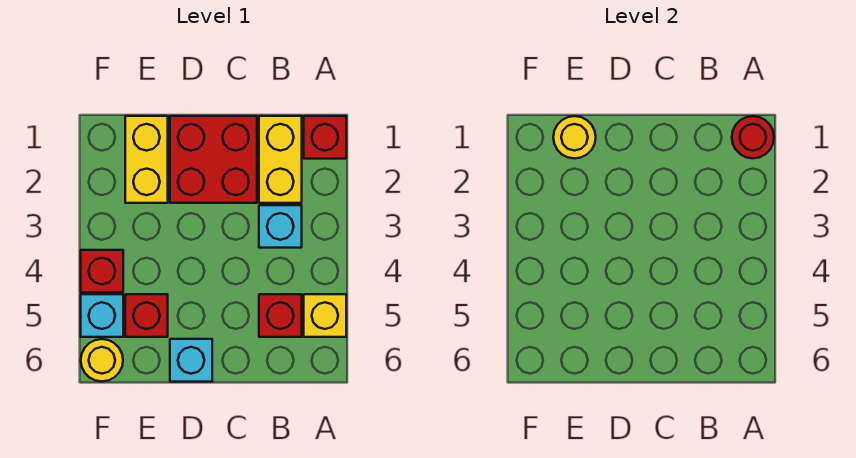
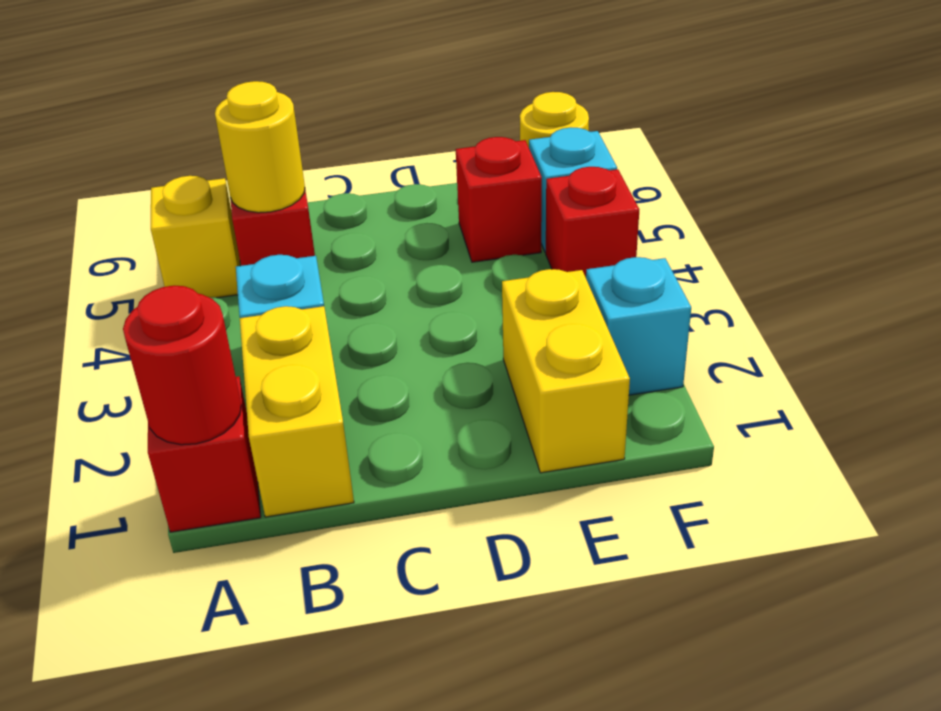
red 2x2 brick [170,116,257,203] -> none
cyan 1x1 brick [170,339,212,382] -> cyan 1x1 brick moved to [586,257,691,395]
yellow 1x1 round brick [553,116,596,158] -> yellow 1x1 round brick moved to [215,81,305,213]

